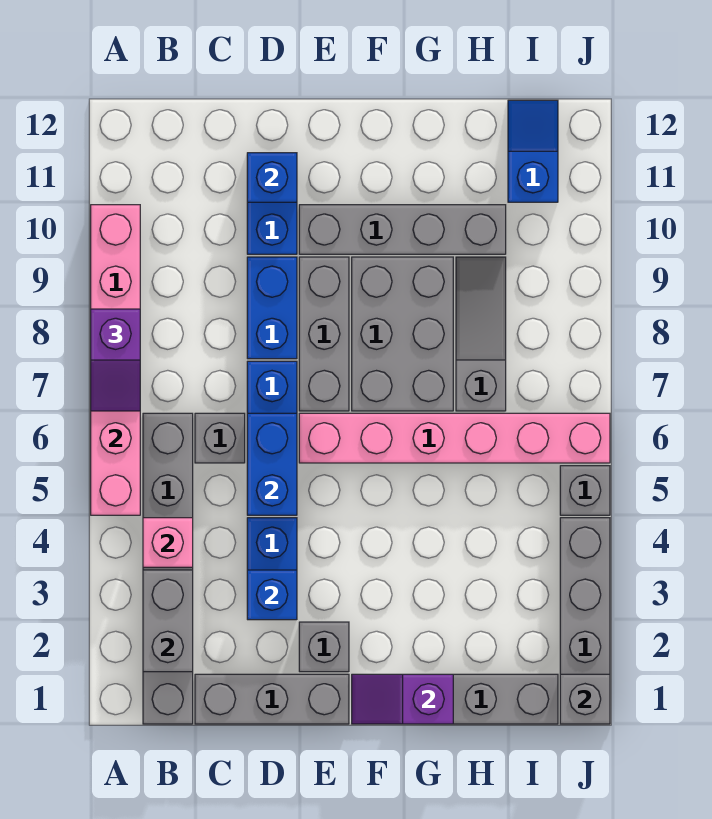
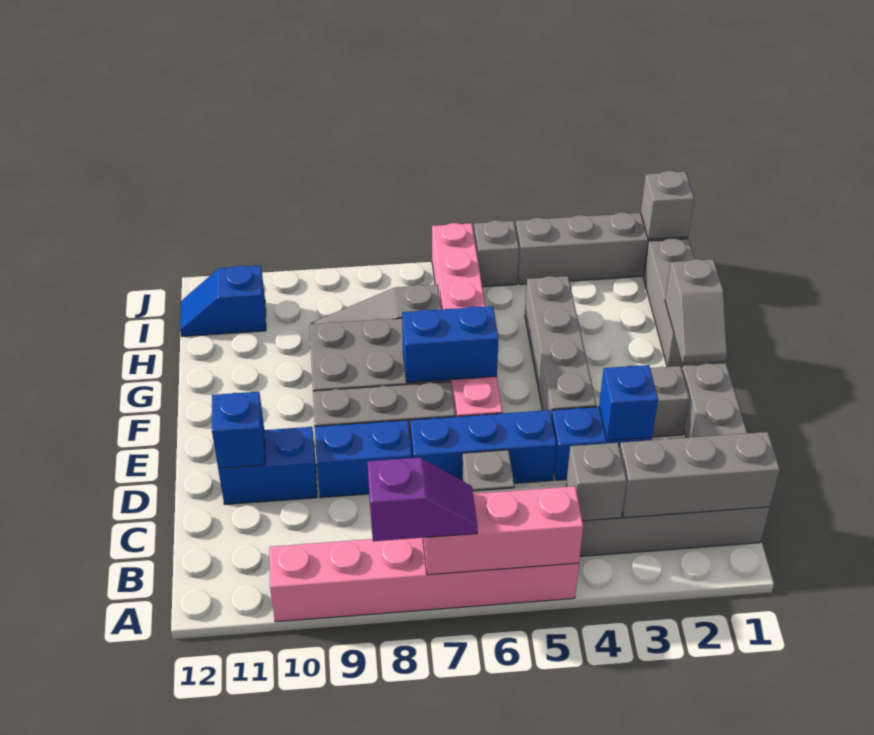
grey 1x2 brick [143,570,193,672] -> grey 1x3 brick [620,432,780,518]
pink 1x1 brick [143,518,193,567] -> grey 1x1 brick [566,443,627,521]
blue 1x2 brick [247,413,297,515] -> blue 1x2 brick moved to [402,306,498,383]
grey 1x4 brick [299,205,506,254] -> grey 1x4 brick moved to [525,276,596,417]
purple 1x2 slope [352,674,453,724] -> grey 1x2 slope [665,259,727,364]

